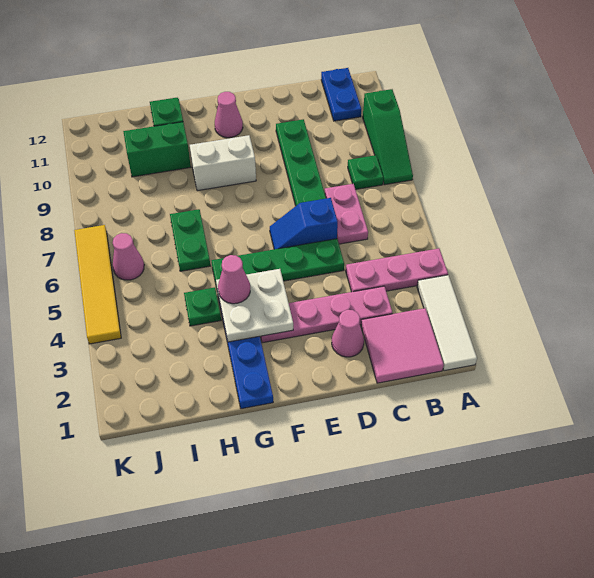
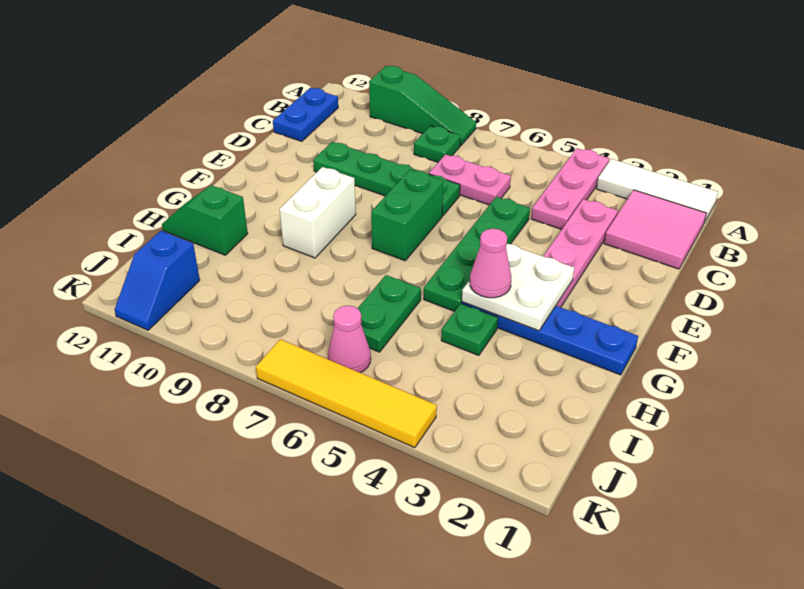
blue 1x2 plate [321,68,361,121] -> blue 1x2 plate turned to [273,88,338,141]
pink 1x1 cone [332,310,364,357] -> none
blue 1x2 slope [270,198,338,249] -> blue 1x2 slope moved to [115,231,200,330]
pink 1x1 cone [215,92,243,138] -> none
green 1x2 plate [170,209,210,271] -> green 1x2 plate turned to [357,275,421,352]
green 1x2 brick [123,122,191,177] -> green 1x2 brick moved to [371,169,443,261]

